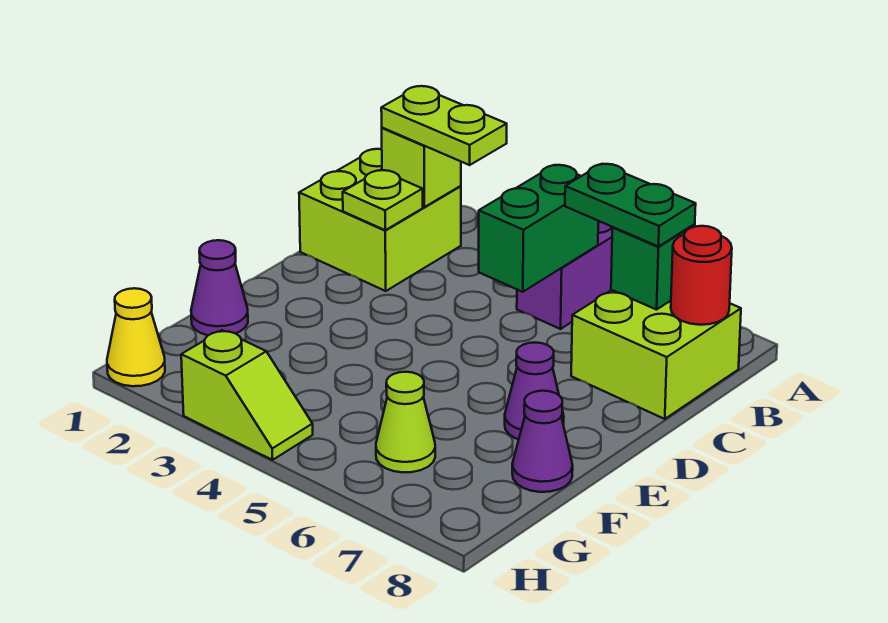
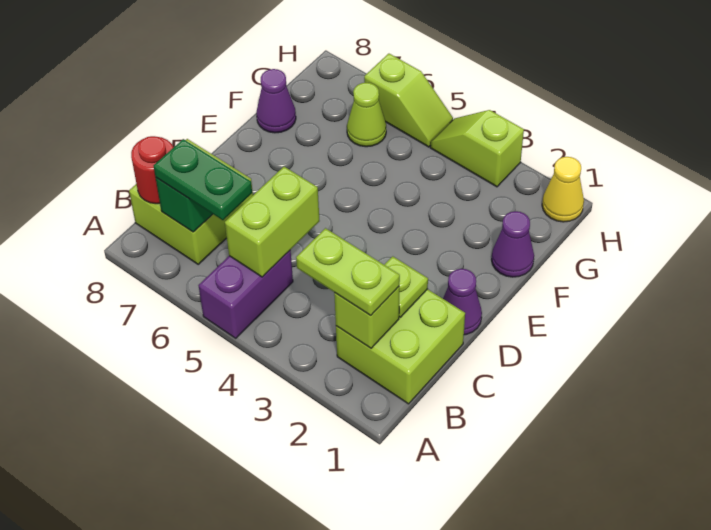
green 1x2 brick [479,165,598,292] -> lime 1x2 brick [225,167,319,277]
purple 1x1 cone [505,343,564,439] -> purple 1x1 cone moved to [443,269,482,335]
none -> lime 1x2 slope [364,54,453,147]

